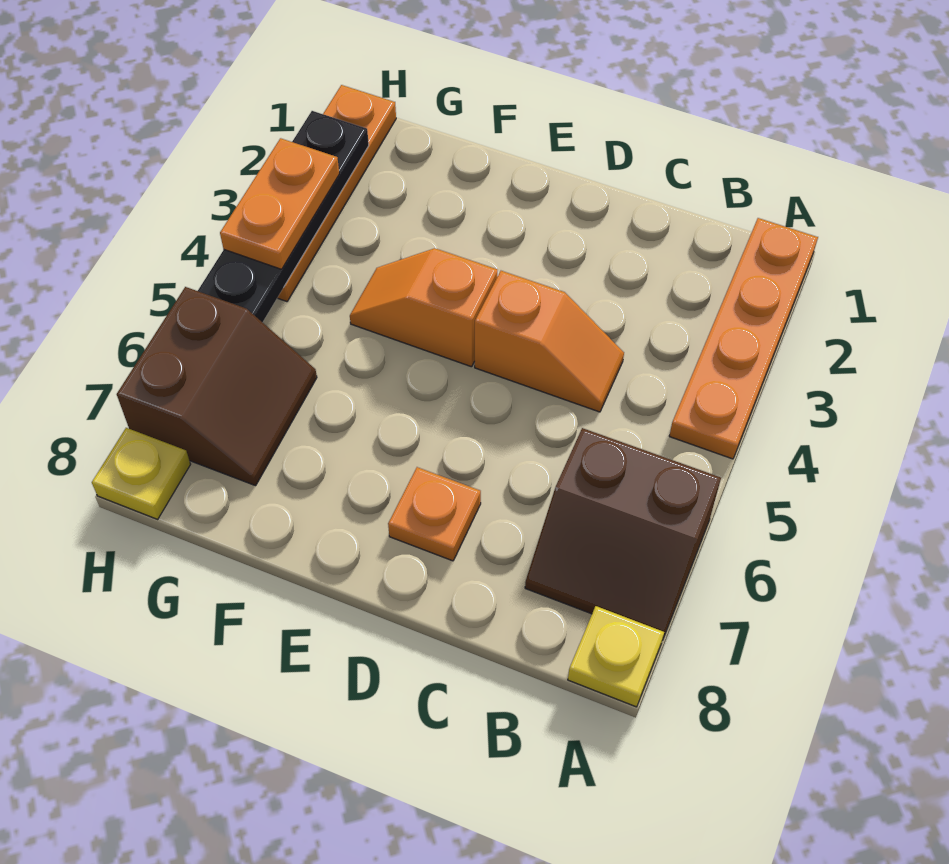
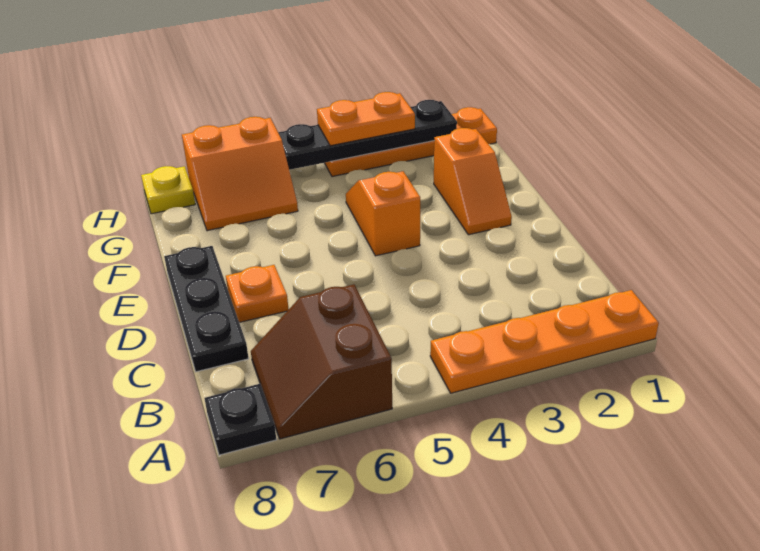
yellow 1x1 plate [568,606,664,707] -> black 1x1 plate [204,384,277,455]
orange 1x2 slope [475,271,624,412] -> orange 1x2 slope moved to [434,128,512,235]
none -> black 1x3 plate [164,246,249,372]
brown 2x2 slope [117,287,317,486] -> orange 2x2 slope [182,117,298,231]

